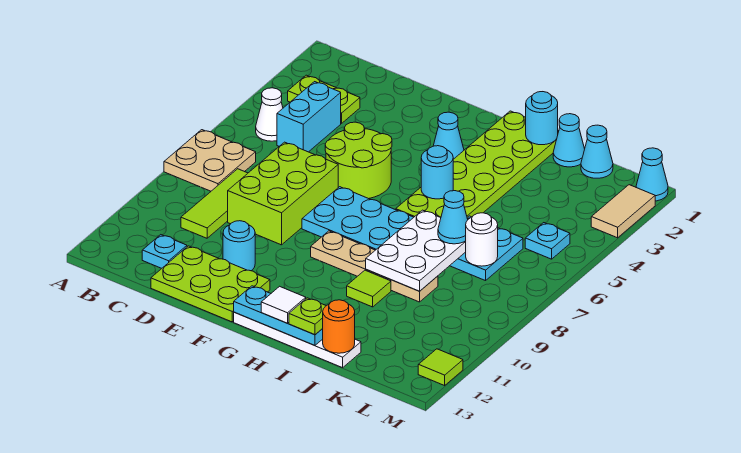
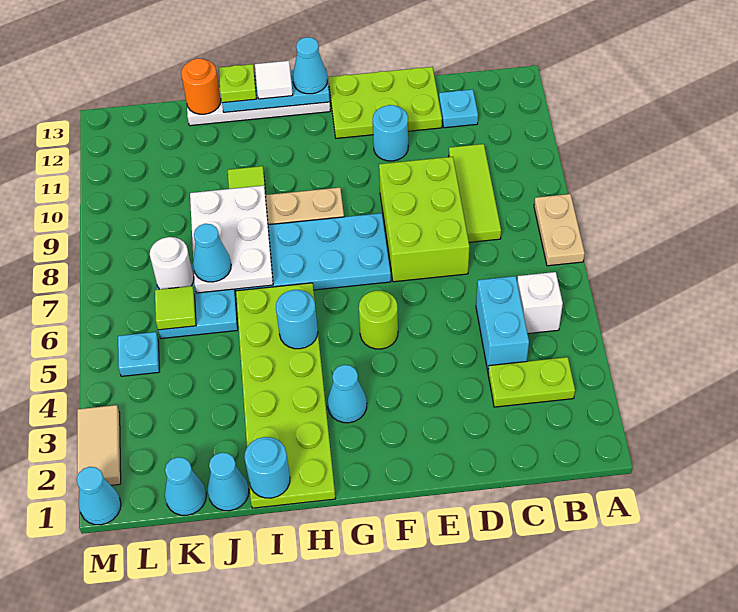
tan 2x2 plate [164,130,256,191] -> tan 1x2 plate [534,194,585,266]
white 1x1 cone [256,88,283,141] -> white 1x1 brick [517,272,563,334]
lime 2x2 round brick [325,122,392,199] -> lime 1x1 round brick [359,291,398,349]
none -> cyan 1x1 cone [293,37,327,94]
lime 1x1 tile [418,349,463,385] -> lime 1x1 tile moved to [155,286,196,330]

